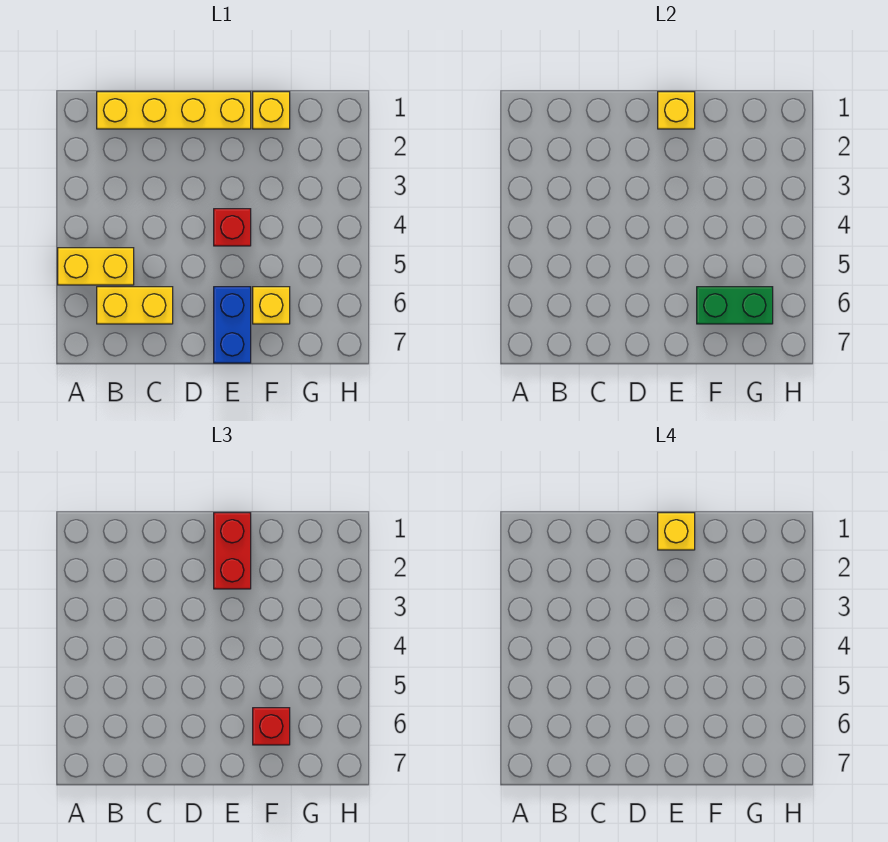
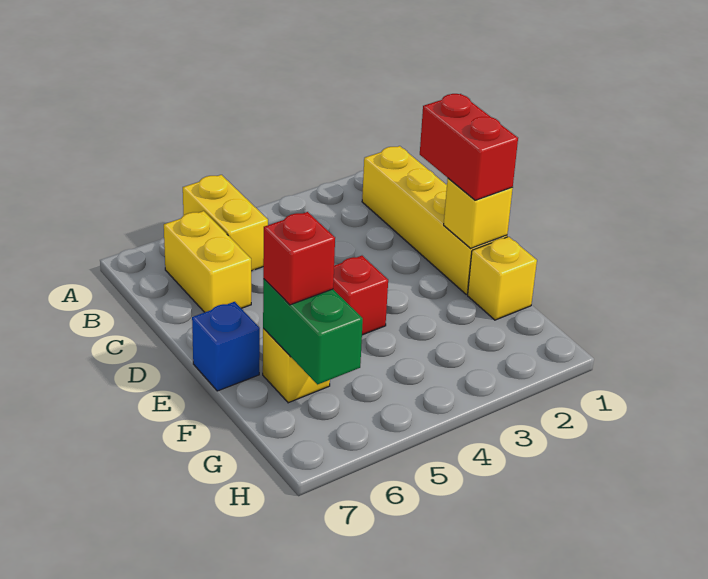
red 1x2 brick [214,513,251,589] -> red 1x2 brick turned to [420,94,518,200]
yellow 1x1 brick [658,513,695,550] -> none
blue 1x2 brick [214,287,251,363] -> blue 1x1 brick [192,302,260,391]

